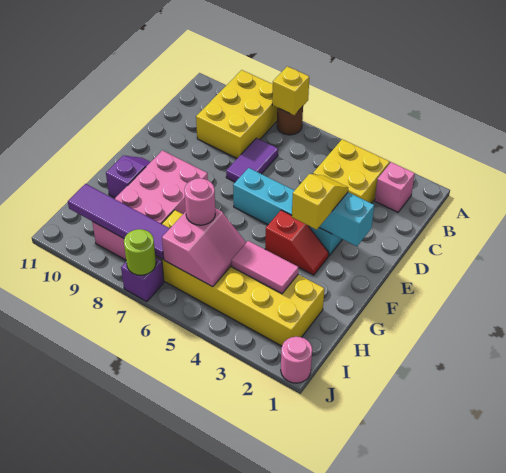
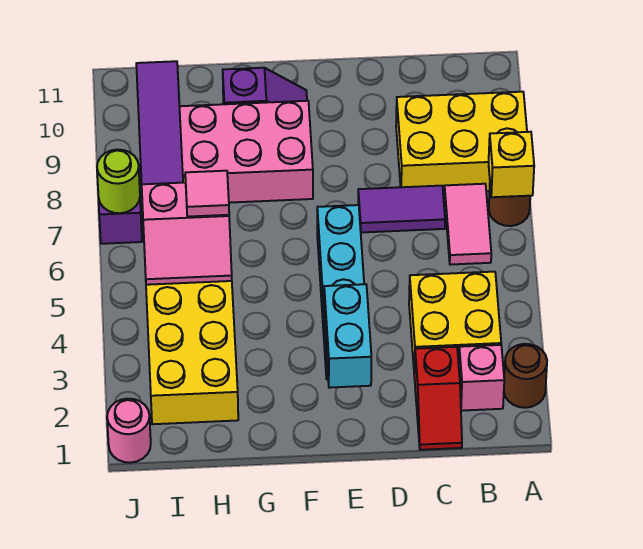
none -> brown 1x1 round brick [504,344,547,408]
yellow 1x2 slope [292,174,348,230] -> none
red 1x2 slope [265,210,329,275] -> red 1x2 slope moved to [414,347,462,450]
pink 1x2 tile [232,241,299,294] -> pink 1x2 tile moved to [444,184,491,265]
pink 1x1 round brick [184,178,215,225] -> pink 1x1 tile [185,171,229,217]

